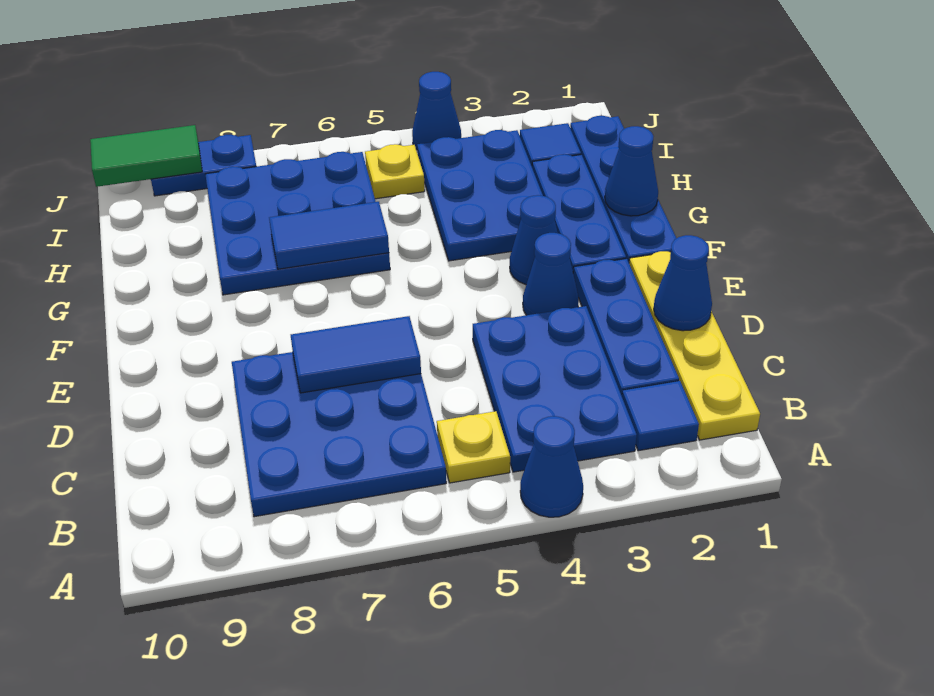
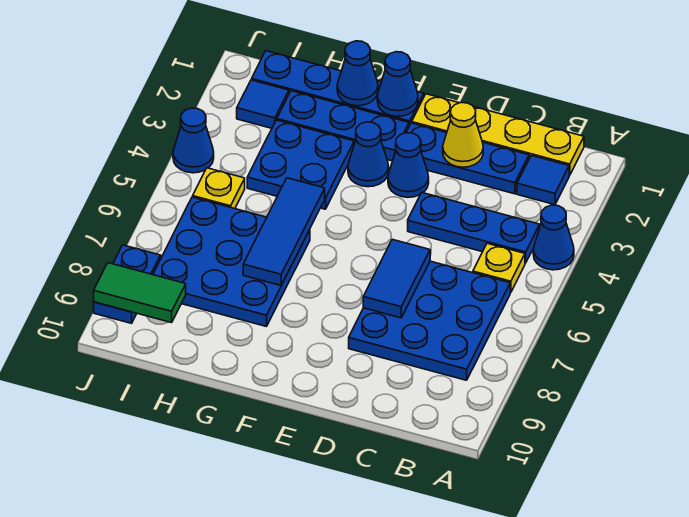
blue 2x3 plate [473,306,637,472] -> blue 1x3 plate [408,193,540,263]
blue 1x1 cone [654,235,712,331] -> blue 1x1 cone moved to [377,52,418,116]
none -> yellow 1x1 cone [443,103,483,167]
blue 2x3 plate [417,130,543,261] -> blue 2x2 plate [247,120,354,209]
blue 1x2 tile [269,202,389,269] -> blue 1x3 tile [243,178,325,285]
green 1x2 tile [90,125,202,187] -> green 1x2 tile turned to [94,263,186,323]

